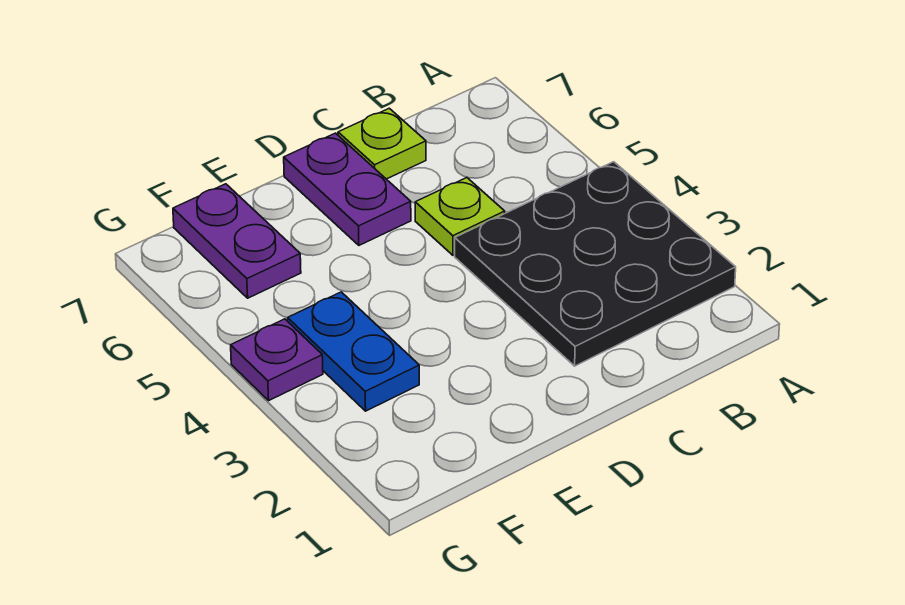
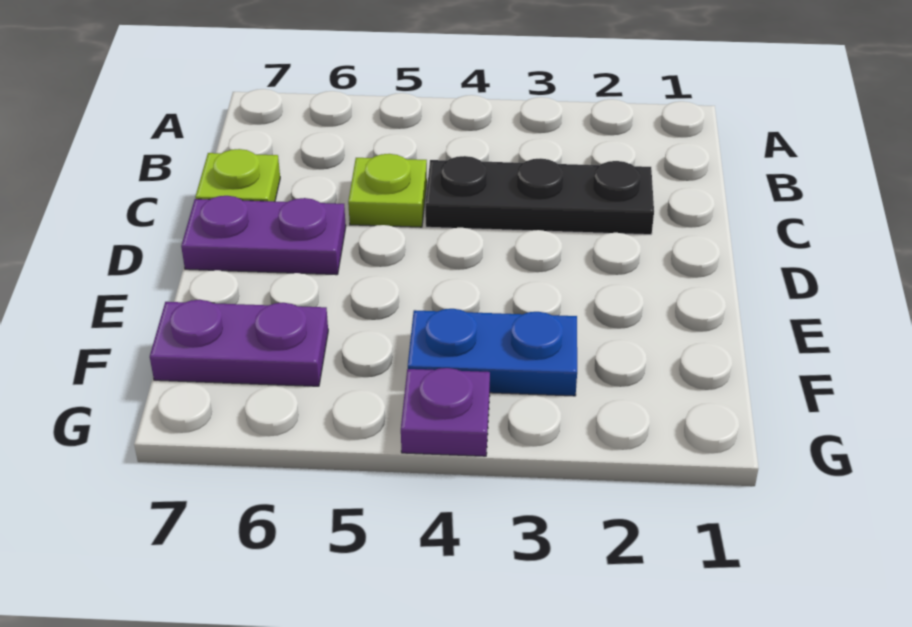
black 3x3 plate [455,162,736,366] -> black 1x3 plate [425,156,654,235]

